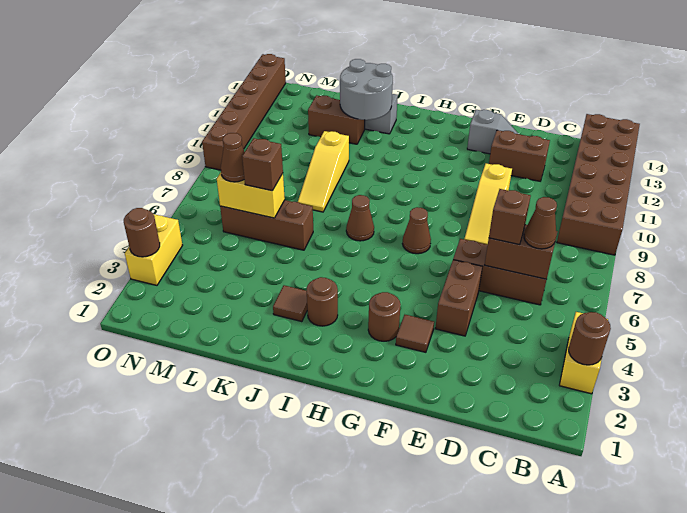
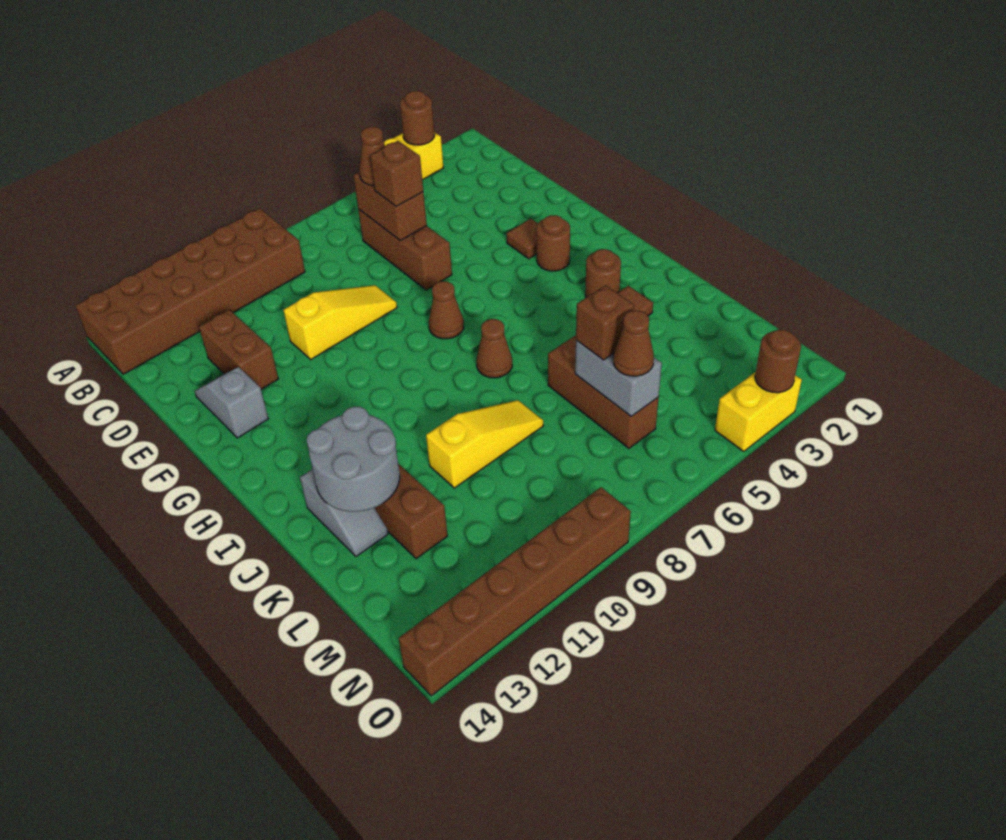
brown 1x2 brick [435,260,483,336] -> none
yellow 1x2 brick [217,173,285,218] -> grey 1x2 brick [575,340,662,416]

